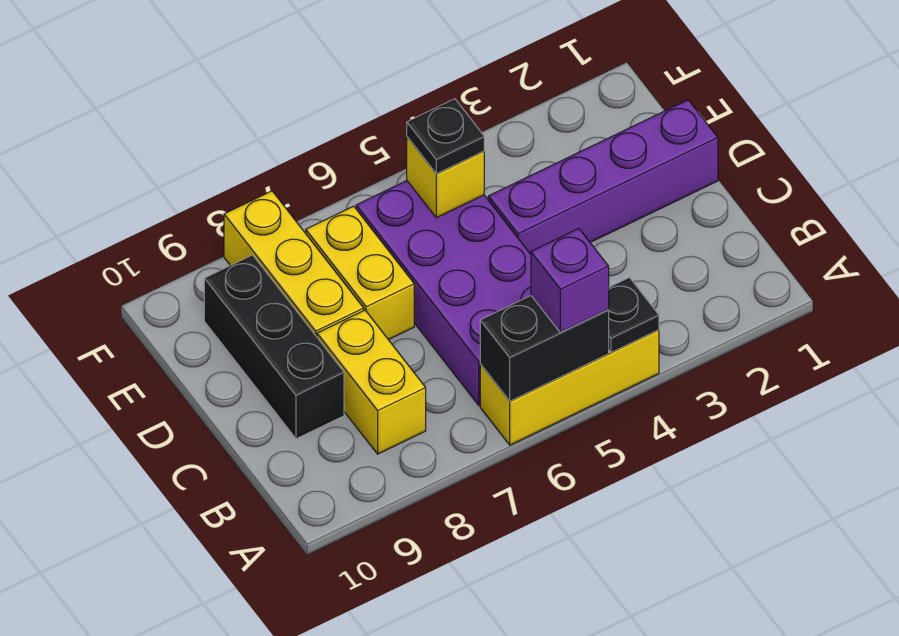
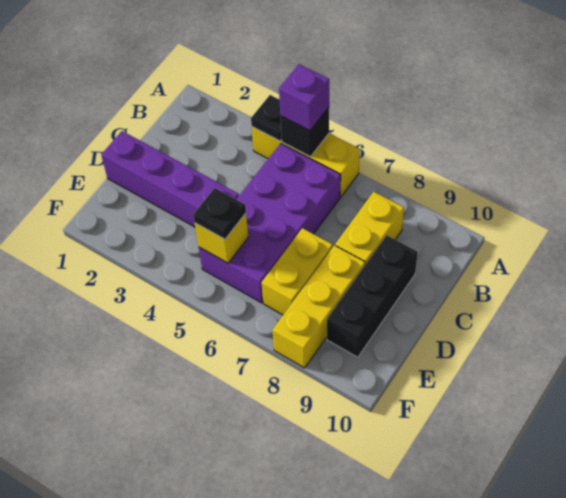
black 1x2 brick [480,296,609,401] -> black 1x1 brick [280,108,329,157]

